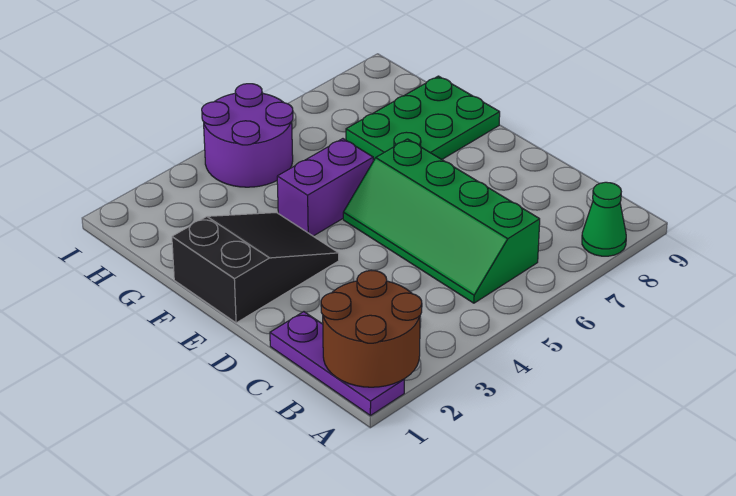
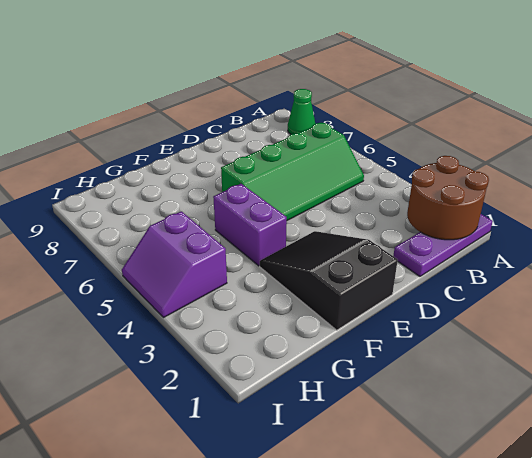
green 2x3 plate [346,76,500,160] -> none
purple 2x2 round brick [202,84,293,187] -> purple 2x2 slope [122,211,227,318]

